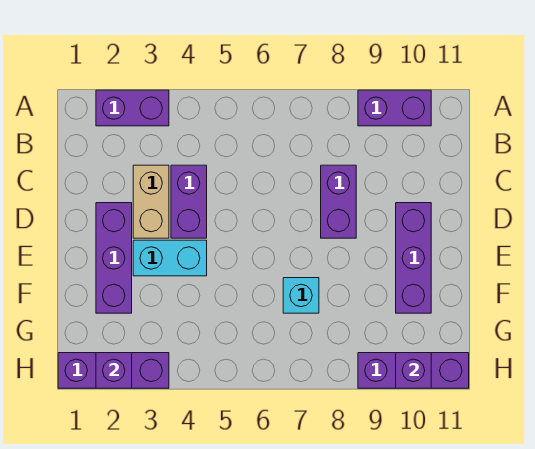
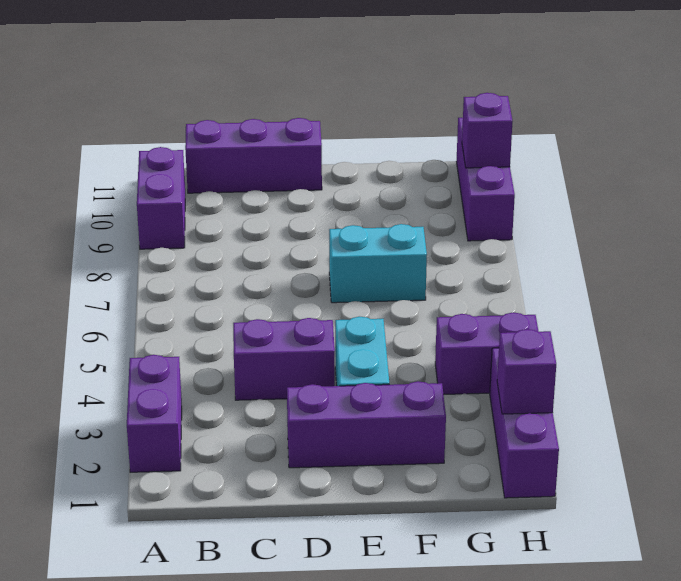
tan 1x2 brick [133,165,169,238] -> none
purple 1x2 brick [321,165,356,238] -> purple 1x2 brick moved to [435,312,539,394]
purple 1x3 brick [396,203,431,313] -> purple 1x3 brick moved to [185,118,322,193]
cyan 1x1 brick [283,278,319,313] -> cyan 1x2 brick [329,224,427,303]

